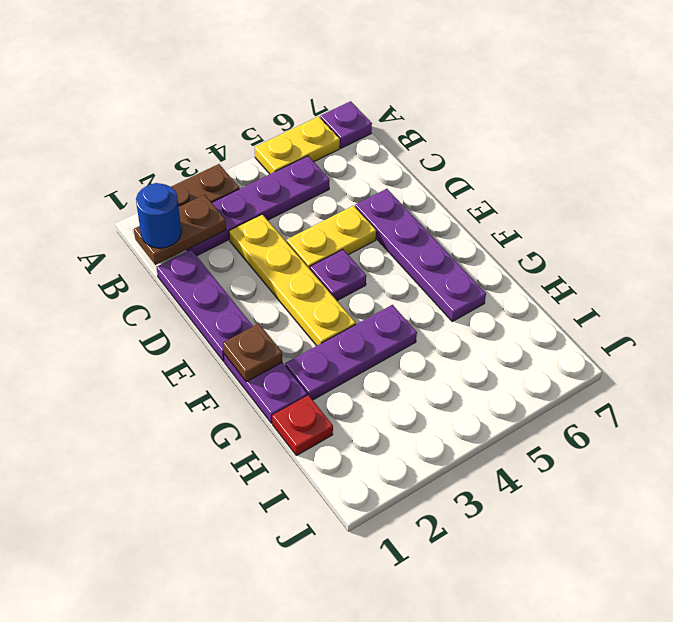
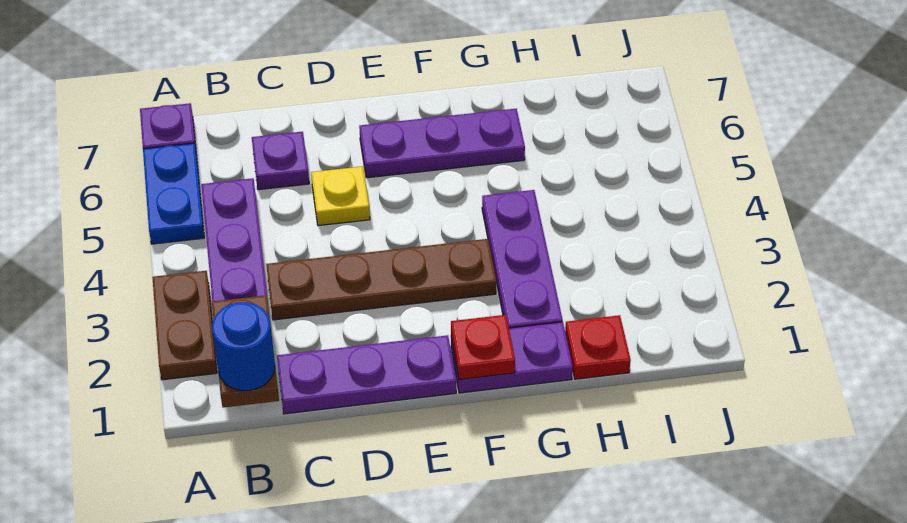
yellow 1x2 plate [255,116,340,174] -> blue 1x2 plate [143,143,204,244]
yellow 1x4 plate [229,214,356,346] -> brown 1x4 plate [266,239,496,320]
yellow 1x2 plate [287,206,376,269] -> yellow 1x1 plate [311,166,370,226]
purple 1x4 plate [355,189,486,321] -> purple 1x3 plate [359,109,525,178]
purple 1x1 plate [310,250,366,301] -> purple 1x1 plate moved to [252,132,309,190]
brown 1x1 plate [223,324,282,382] -> red 1x1 plate [451,315,515,380]

